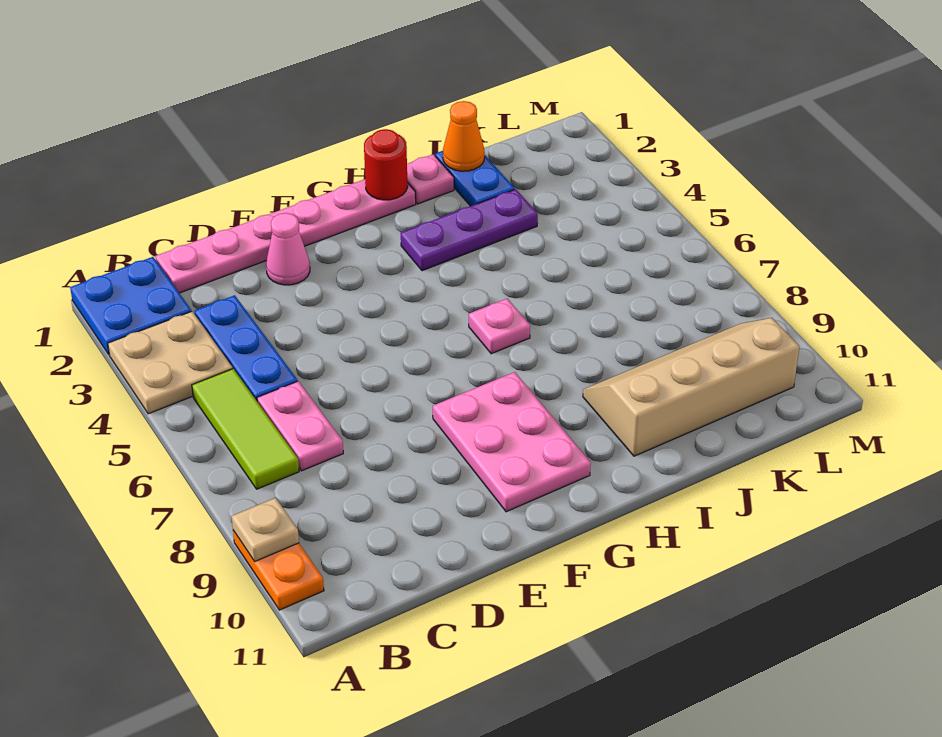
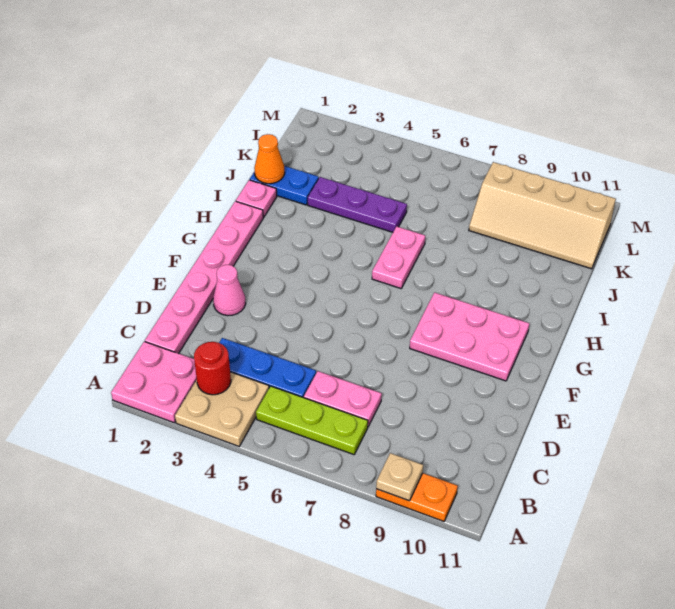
blue 2x2 plate [70,257,192,354] -> pink 2x2 plate [111,342,197,423]
lime 1x3 tile [192,369,299,489] -> lime 1x3 plate [256,386,368,455]
red 1x1 round brick [364,129,408,200] -> red 1x1 round brick moved to [194,342,231,395]
purple 1x3 plate [401,189,538,271] -> purple 1x3 plate turned to [308,177,407,232]
pink 1x1 plate [469,299,530,354] -> pink 1x2 plate [372,227,425,288]
tan 2x4 slope [583,318,799,456] -> tan 2x4 slope turned to [469,162,616,269]

